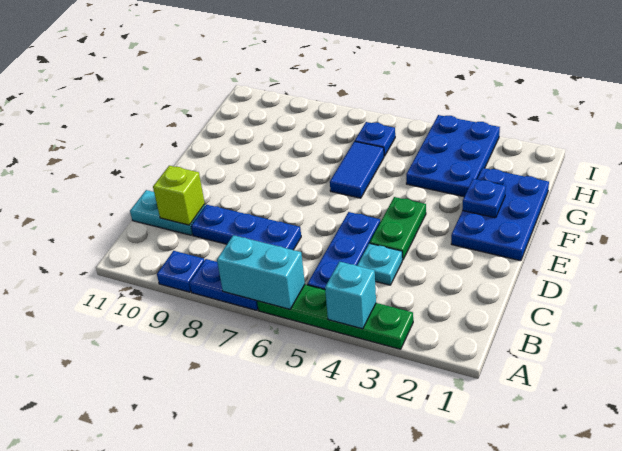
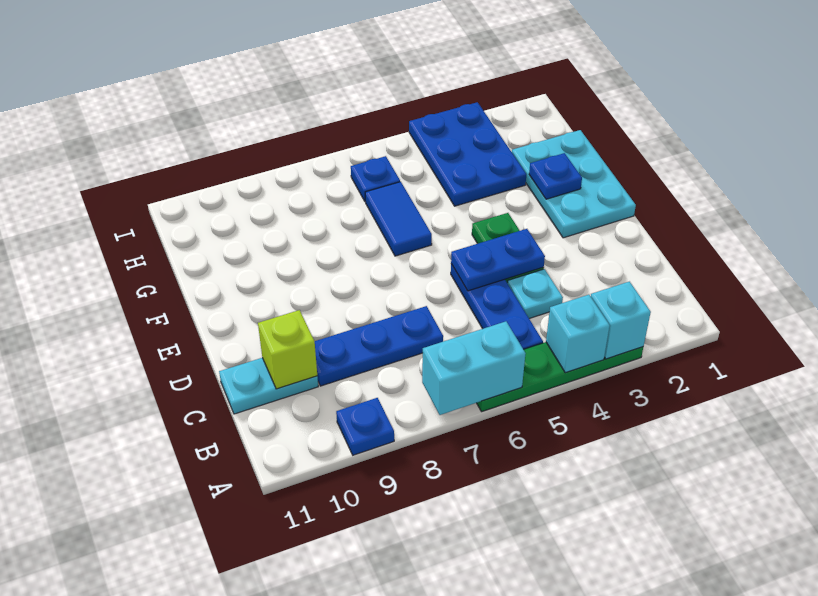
none -> cyan 1x1 brick [591,282,651,359]
blue 1x2 plate [190,259,258,310] -> blue 1x2 plate moved to [451,229,545,291]
blue 2x3 plate [451,168,549,261] -> cyan 2x3 plate [512,130,636,238]

